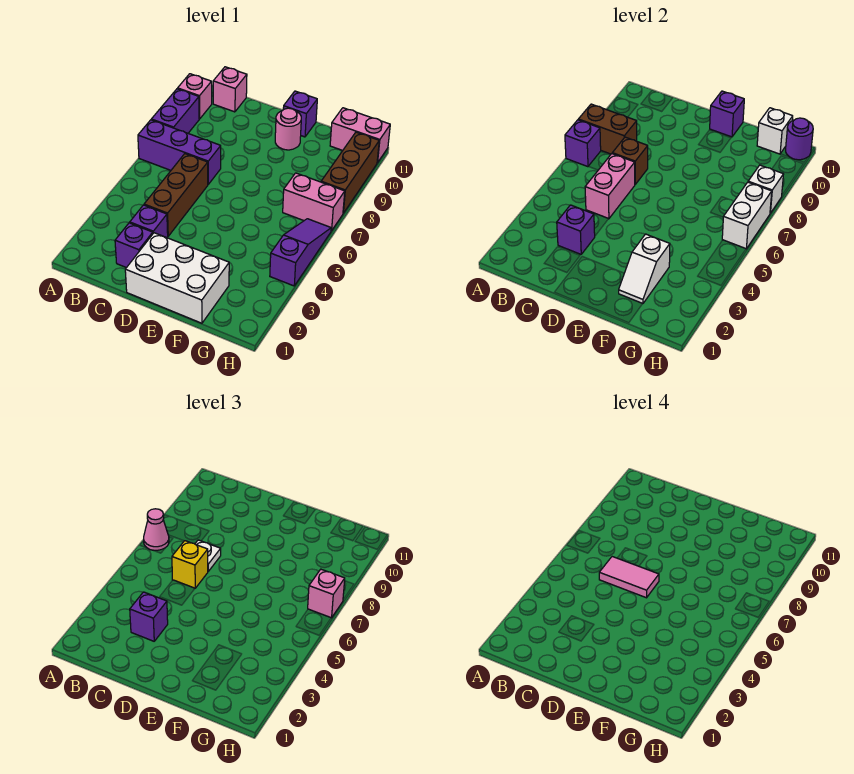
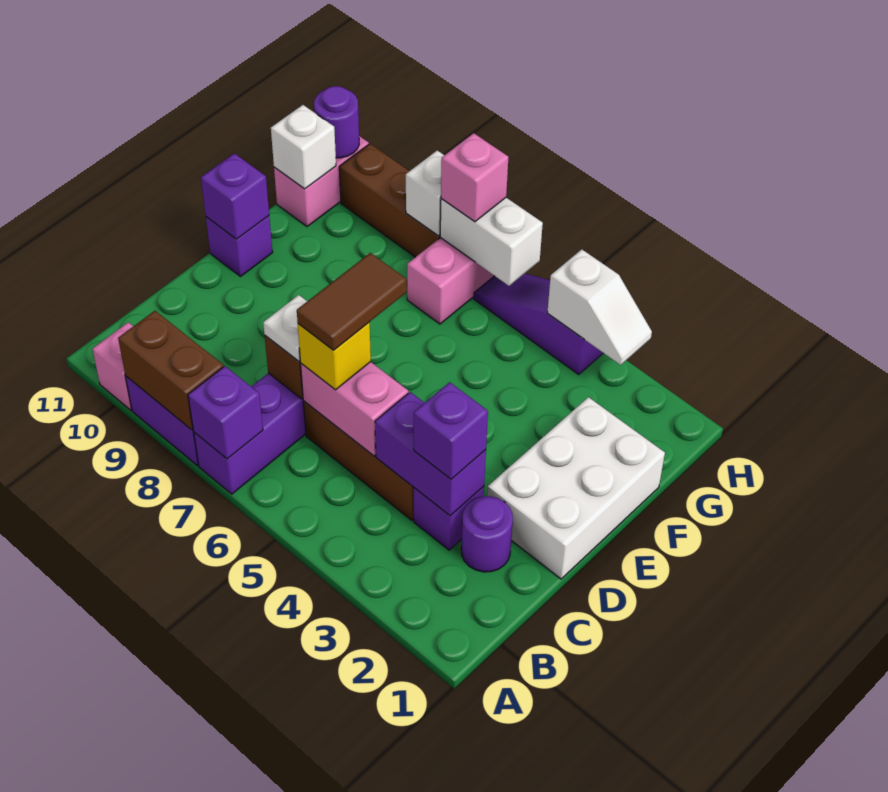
pink 1x1 cone [144,509,169,550] -> none
brown 1x2 brick [578,104,637,154] -> brown 1x2 brick turned to [118,311,223,430]
pink 1x1 brick [213,67,247,112] -> none
purple 1x1 brick [115,223,153,268] -> purple 1x1 round brick [461,496,513,572]
purple 1x1 brick [557,205,595,254] -> purple 1x2 brick [375,392,486,516]
pink 1x2 tile [599,557,659,598] -> brown 1x2 tile [297,253,407,350]
pink 1x1 round brick [275,108,301,150] -> none
white 1x2 slope [619,234,670,304] -> white 1x2 slope moved to [547,249,652,365]

